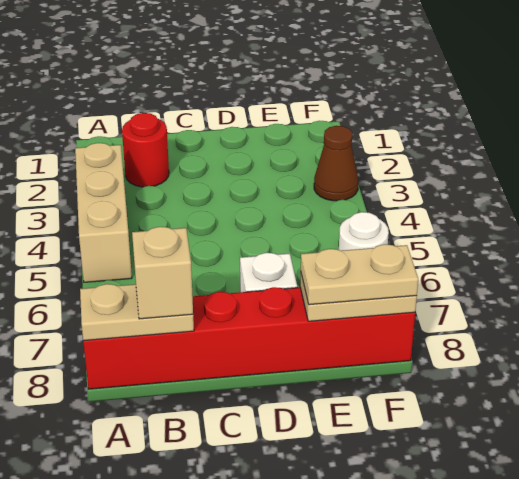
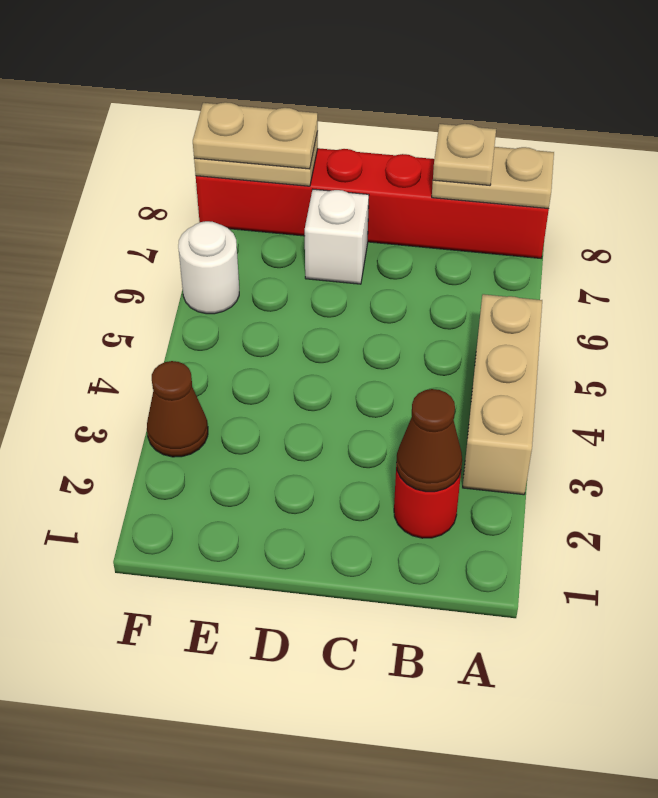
none -> brown 1x1 cone [396,389,462,492]
tan 1x1 brick [132,227,193,319] -> tan 1x1 plate [433,124,496,185]

